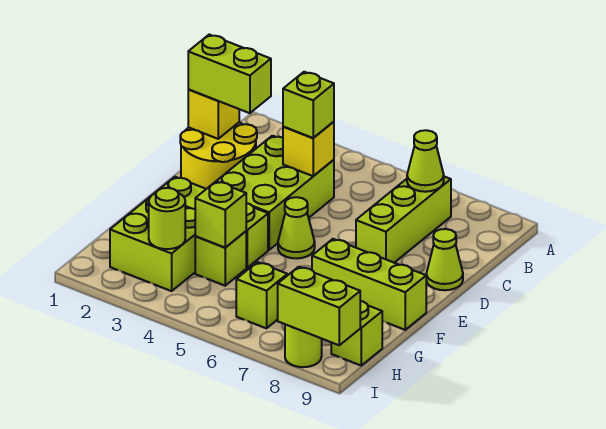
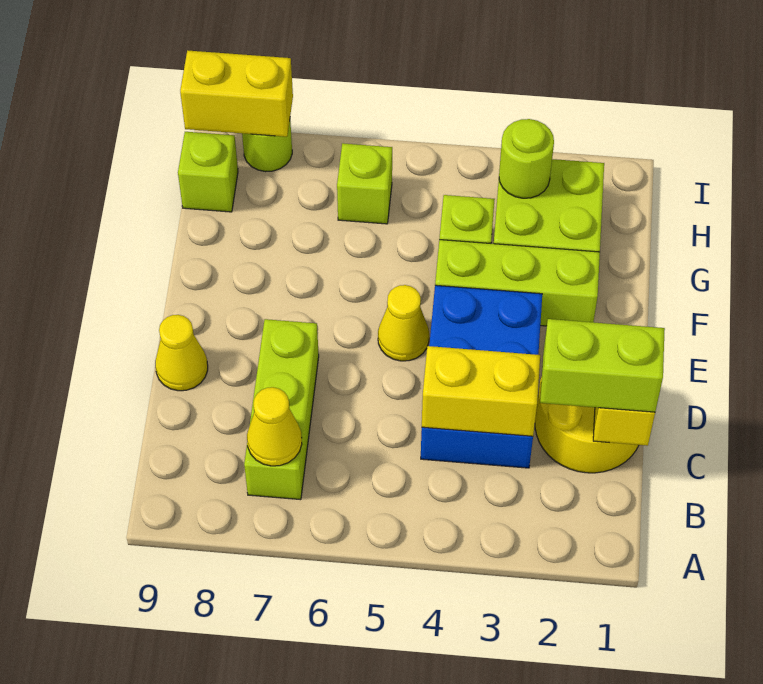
lime 1x1 cone [407,130,444,192] -> yellow 1x1 cone [247,387,302,466]
lime 2x3 brick [217,136,334,250] -> blue 2x3 brick [421,285,542,468]
yellow 1x1 brick [283,122,334,176] -> yellow 1x2 brick [422,346,540,436]
lime 1x1 brick [283,72,334,138] -> none
lime 1x1 cone [426,229,463,290] -> yellow 1x1 cone [155,315,208,391]
lime 1x1 cone [278,197,315,258] -> yellow 1x1 cone [378,285,429,361]
lime 1x3 brick [312,239,426,330] -> none
lime 1x1 brick [195,181,246,248] -> none
lime 1x2 brick [278,267,360,345] -> yellow 1x2 brick [180,50,293,137]

